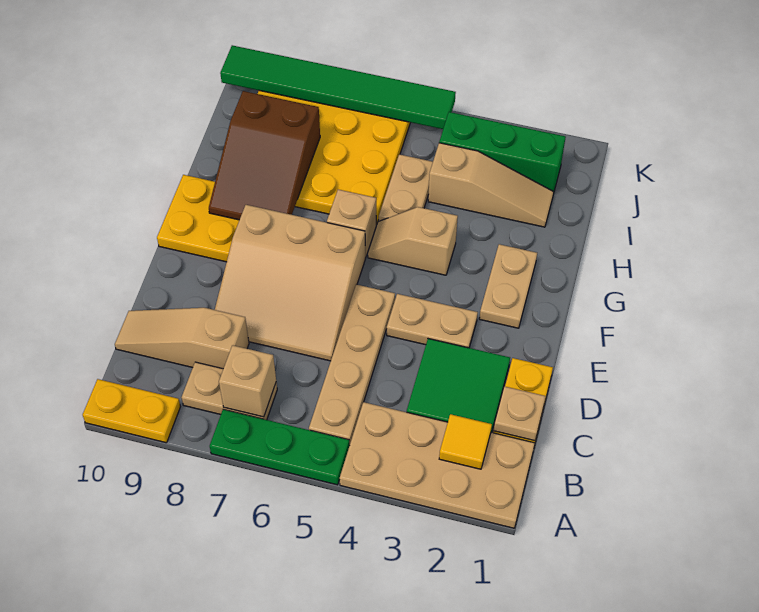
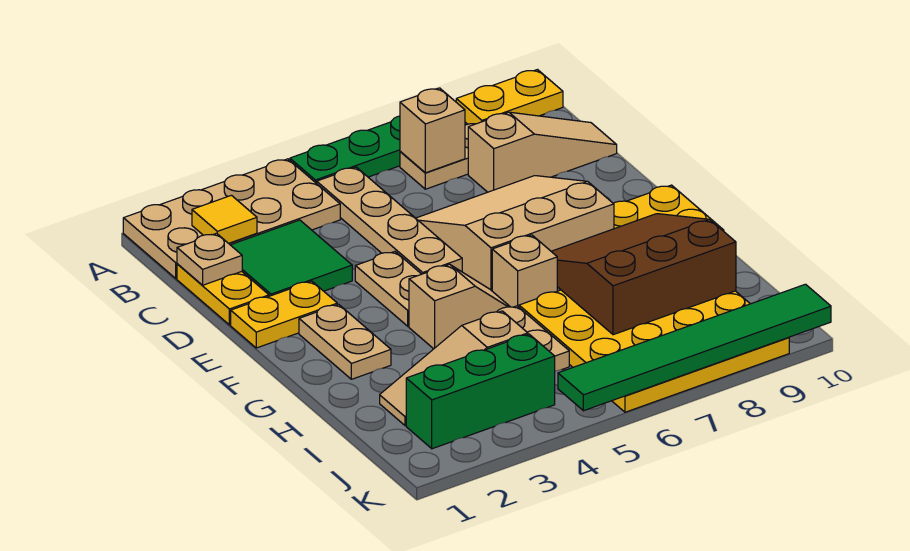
none -> yellow 1x2 plate [231,281,337,348]
tan 1x2 plate [387,294,478,348] -> tan 1x2 plate turned to [355,252,421,326]
brown 2x3 slope [209,91,320,220] -> brown 3x3 slope [551,214,736,335]

